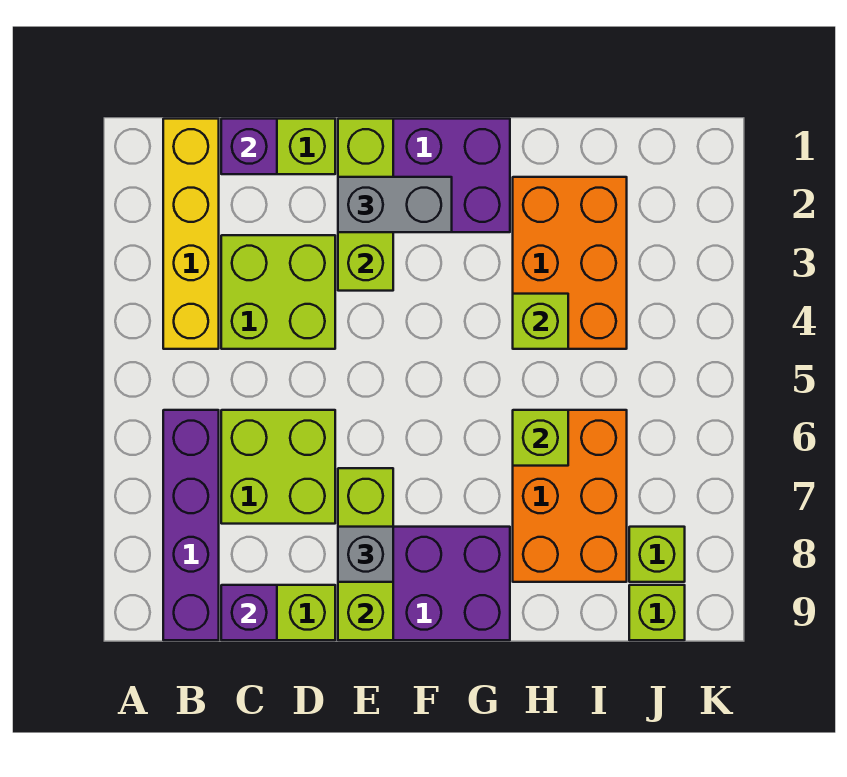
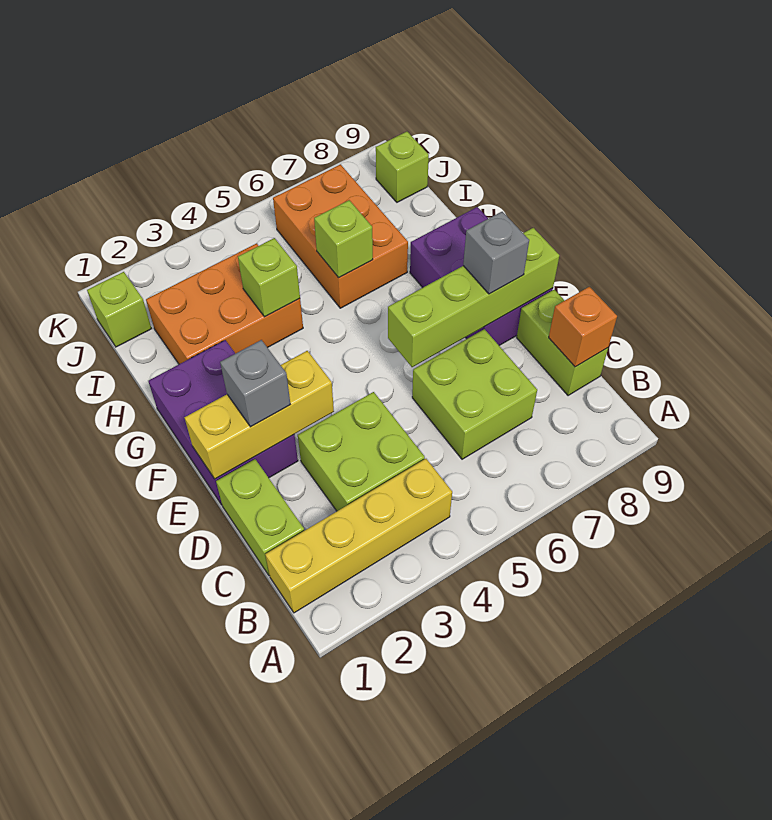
purple 1x4 brick [163,410,219,640] -> none
purple 1x1 brick [221,119,277,174] -> none
purple 1x1 brick [221,585,277,640] -> orange 1x1 brick [549,287,617,367]
lime 1x3 brick [338,119,393,291] -> yellow 1x3 brick [184,351,334,479]
grey 1x2 brick [338,177,452,232] -> grey 1x1 brick [220,340,290,427]
lime 1x3 brick [338,468,393,640] -> lime 1x4 brick [388,228,559,367]
orange 2x3 brick [513,410,627,582] -> orange 2x3 brick turned to [273,164,408,308]
lime 1x1 brick [629,527,685,582] -> lime 1x1 brick moved to [87,272,152,347]

